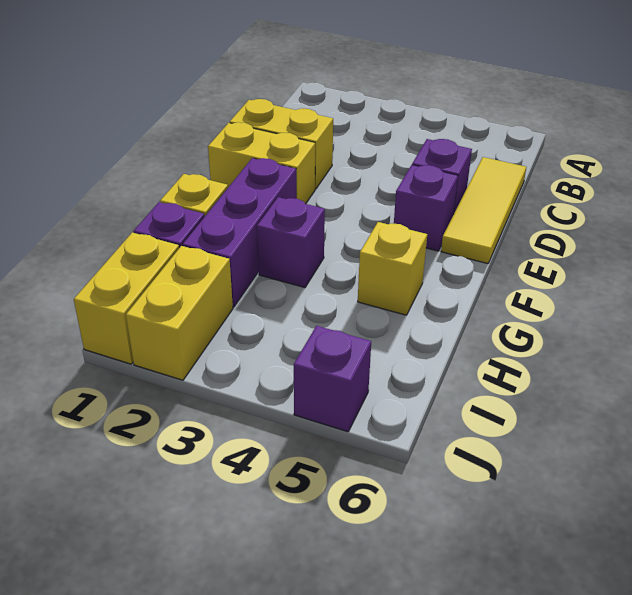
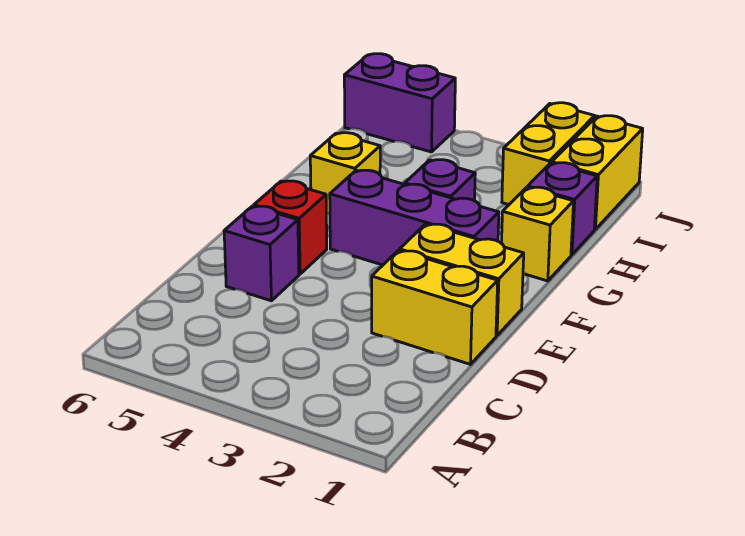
yellow 1x3 tile [441,157,526,264] -> none
purple 1x1 brick [394,165,458,251] -> red 1x1 brick [254,181,327,274]
purple 1x3 brick [183,158,296,307] -> purple 1x3 brick turned to [330,170,499,265]
purple 1x1 brick [294,326,371,432] -> purple 1x2 brick [344,54,455,152]

